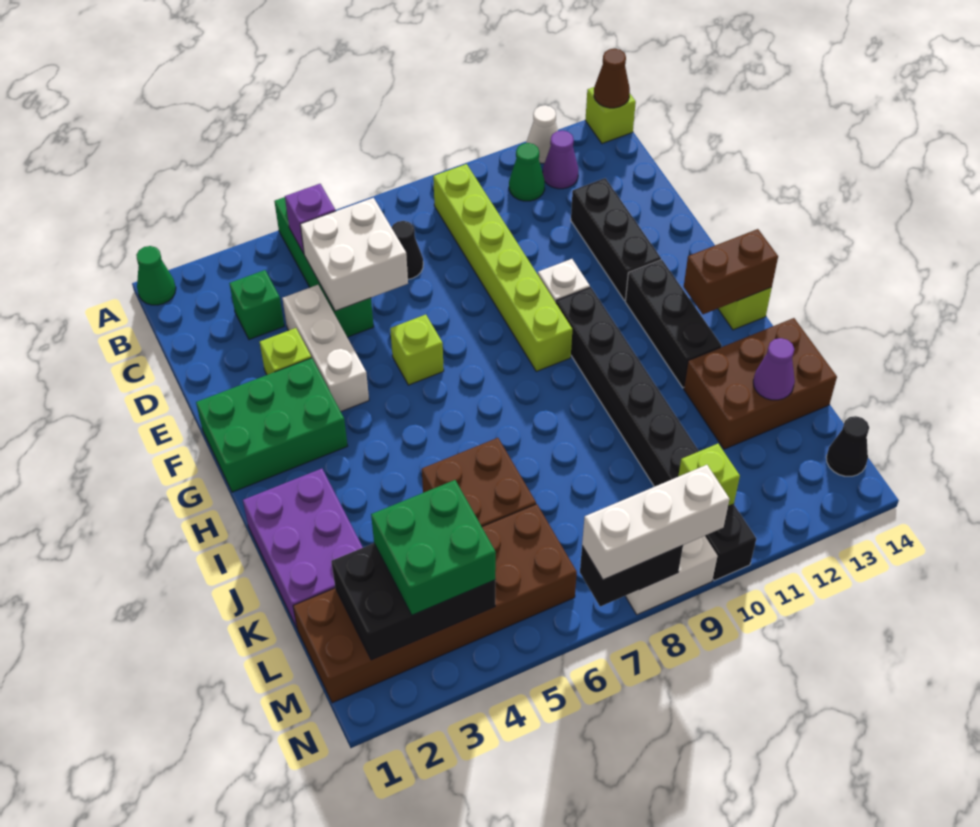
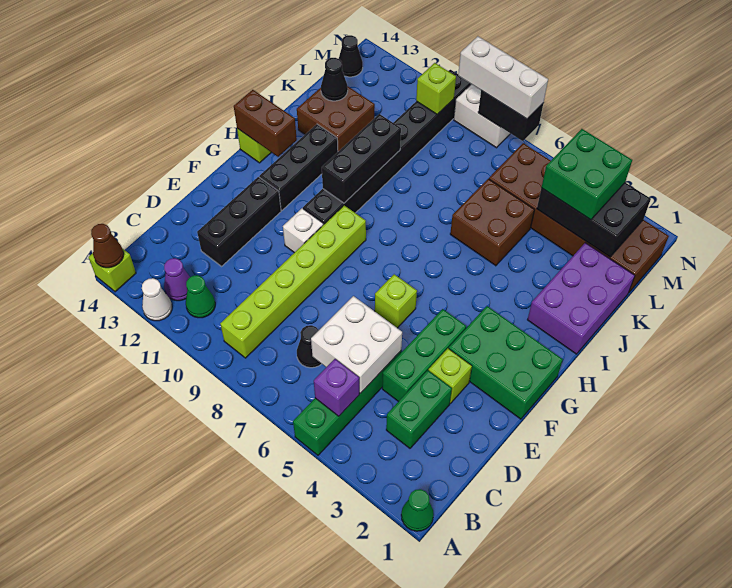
green 1x1 brick [229,270,284,340] -> green 1x2 brick [386,370,452,448]
white 1x3 brick [282,285,369,411] -> green 1x3 brick [382,309,466,402]
none -> black 1x3 brick [322,114,401,203]
brown 2x3 brick [684,318,837,449] -> brown 2x2 brick [297,86,375,151]
purple 1x1 cone [753,338,795,400] -> black 1x1 cone [321,58,348,101]

